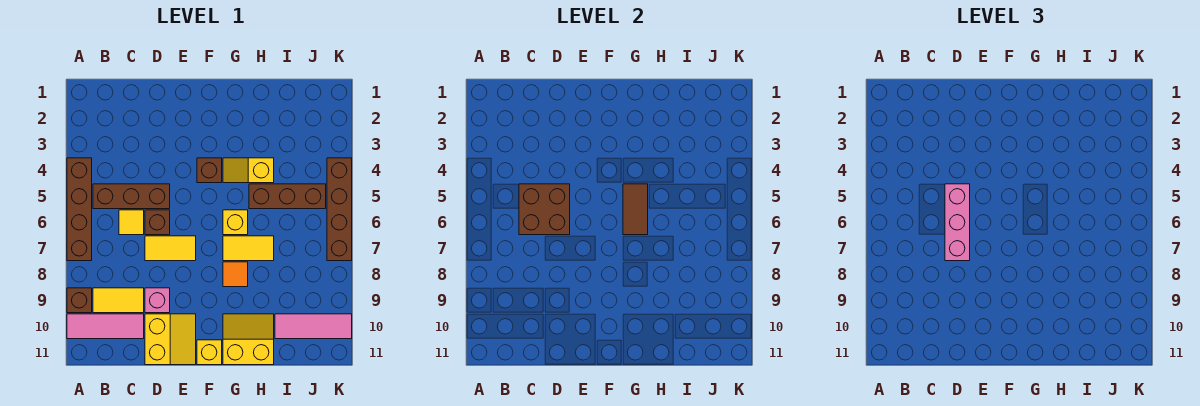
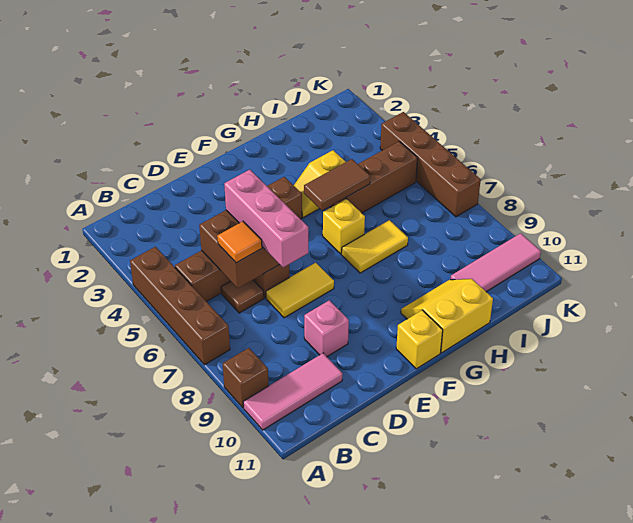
yellow 1x2 tile [93,288,144,313] -> none
yellow 1x1 tile [119,210,144,235] -> brown 1x1 tile [221,280,264,313]
yellow 2x2 slope [145,314,196,365] -> none
brown 1x2 tile [623,184,648,235] -> brown 1x2 tile turned to [304,159,370,211]
orange 1x1 tile [223,262,248,287] -> orange 1x1 tile moved to [217,222,262,263]

